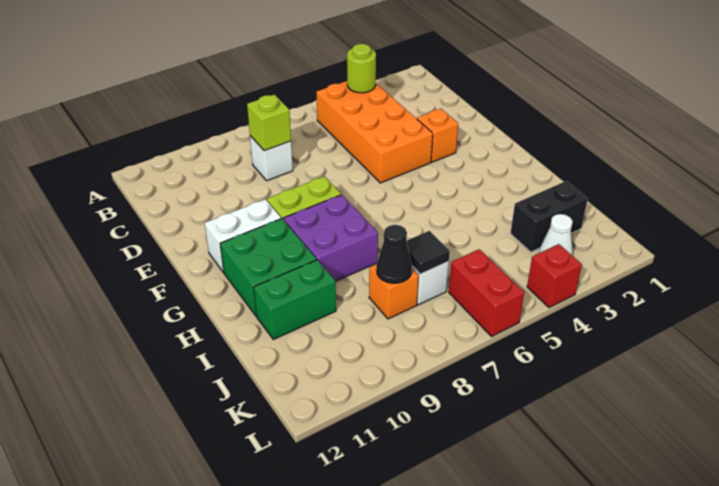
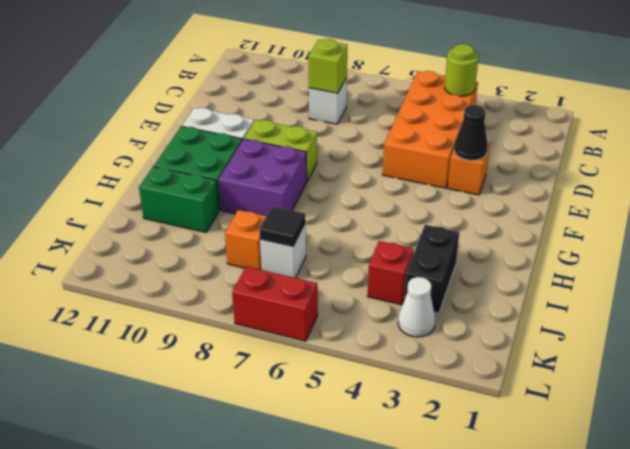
black 1x2 brick [510,181,588,252] -> black 1x2 brick turned to [404,225,459,313]
black 1x1 cone [376,225,412,283] -> black 1x1 cone moved to [454,105,488,161]
red 1x2 brick [449,249,524,337] -> red 1x2 brick turned to [232,267,318,341]
red 1x1 brick [527,244,582,308] -> red 1x1 brick moved to [368,241,414,305]

